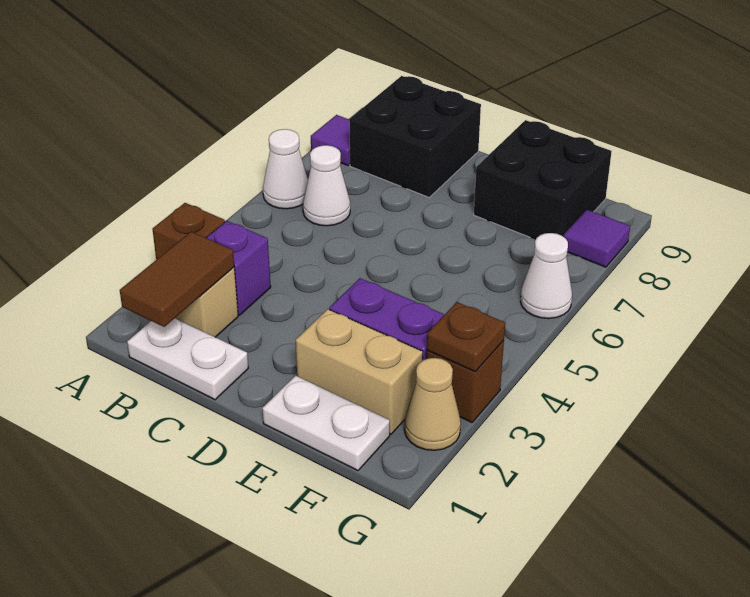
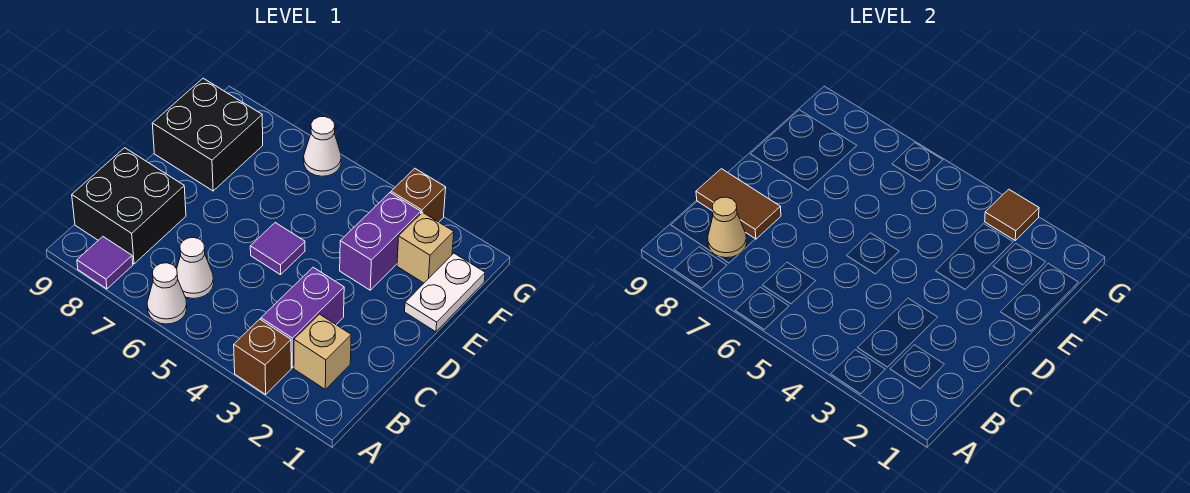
white 1x2 plate [127,318,248,400] -> none
brown 1x2 tile [120,232,234,327] -> brown 1x2 tile moved to [696,169,781,239]
purple 1x1 brick [206,221,271,315] -> purple 1x2 brick [261,267,344,368]
tan 1x2 brick [296,309,423,434] -> tan 1x1 brick [397,212,454,283]
tan 1x1 cone [404,358,461,450] -> tan 1x1 cone moved to [708,197,747,258]
brown 1x1 plate [427,302,505,372] -> brown 1x1 tile [985,189,1039,240]
purple 1x1 tile [563,210,630,267] -> purple 1x1 tile moved to [250,223,305,275]

